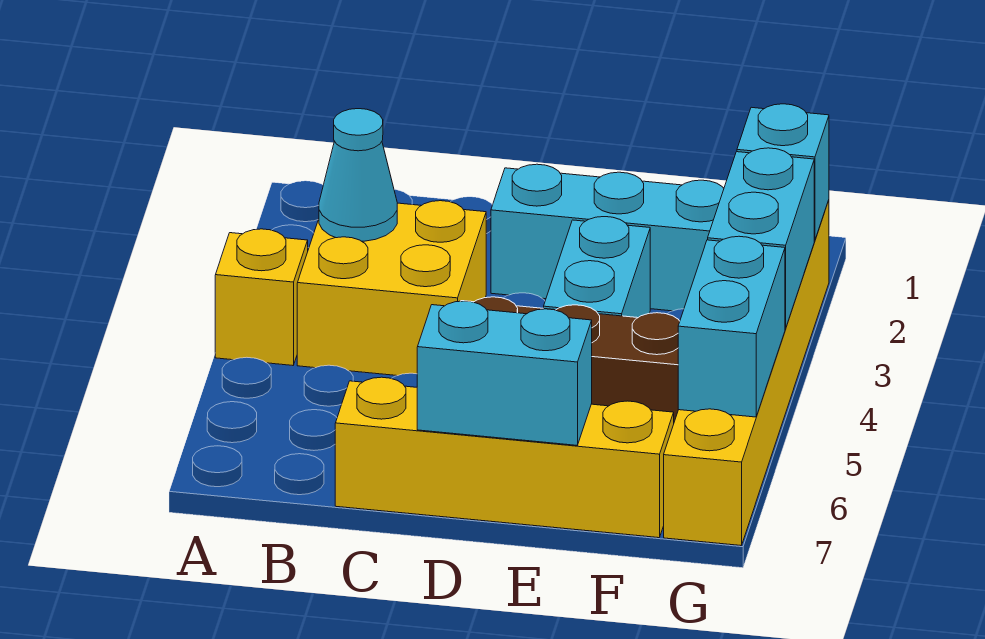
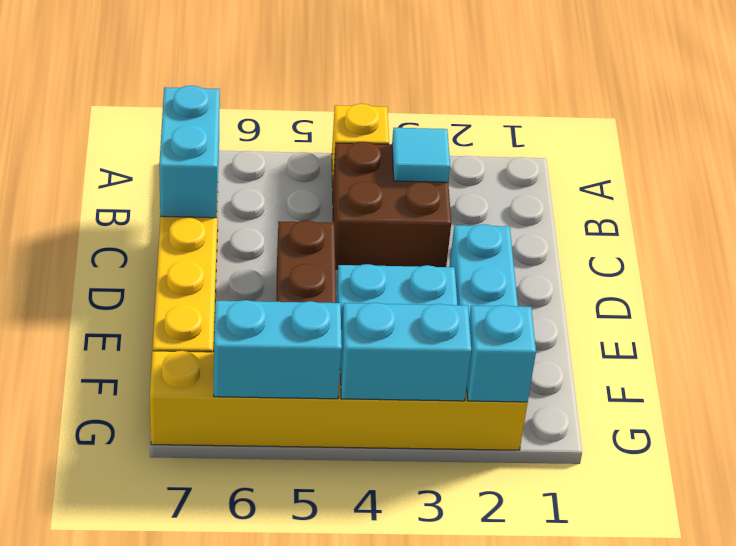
yellow 2x2 brick [297,201,486,376] -> brown 2x2 brick [333,142,451,269]
cyan 1x1 cone [319,109,397,241] -> cyan 1x1 tile [392,128,450,182]
cyan 1x2 brick [417,301,592,445] -> cyan 1x2 brick moved to [159,86,220,218]

